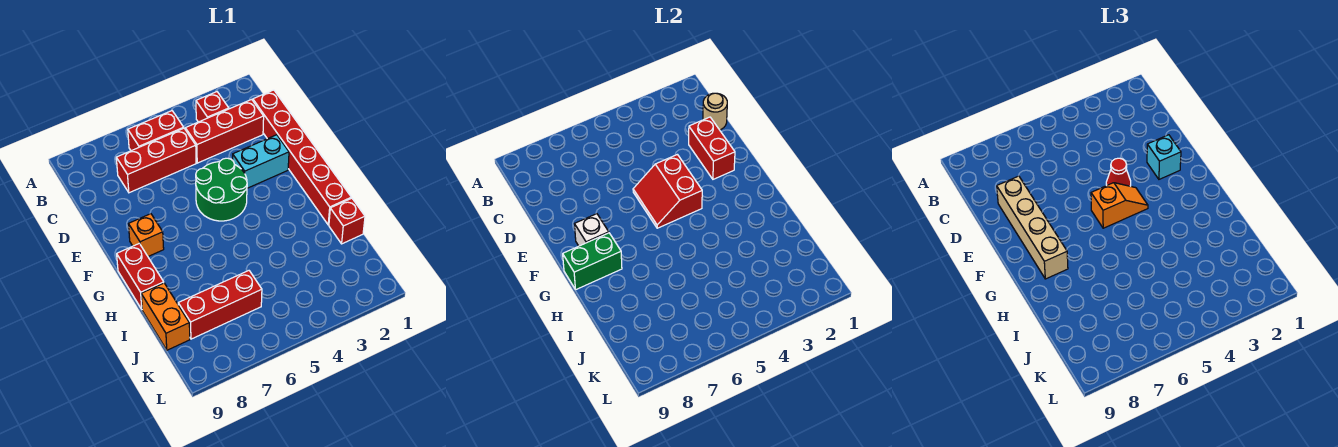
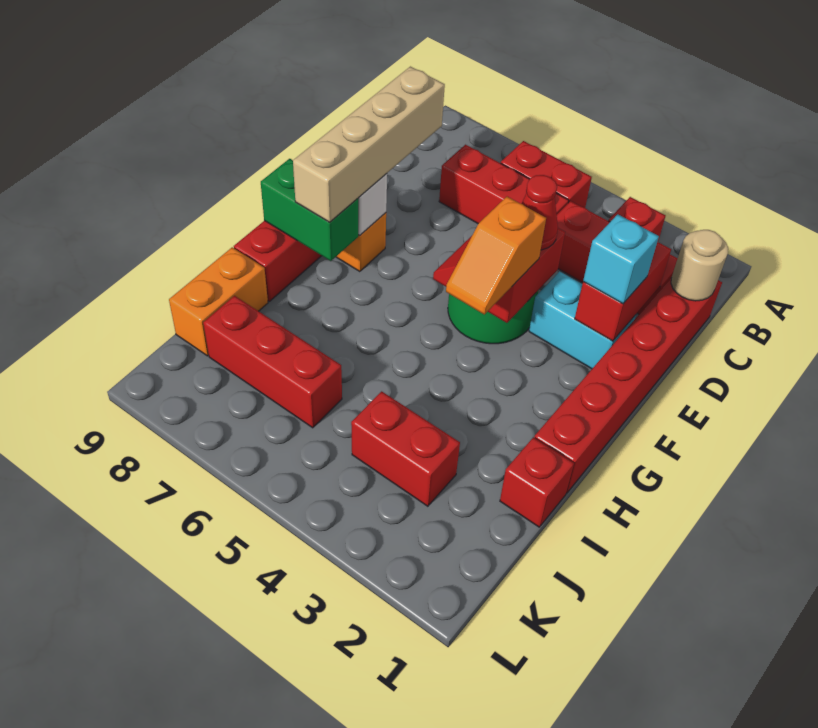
orange 1x2 slope [1091,183,1148,228] -> orange 1x2 slope turned to [446,197,546,314]
none -> red 1x2 brick [351,391,460,506]

